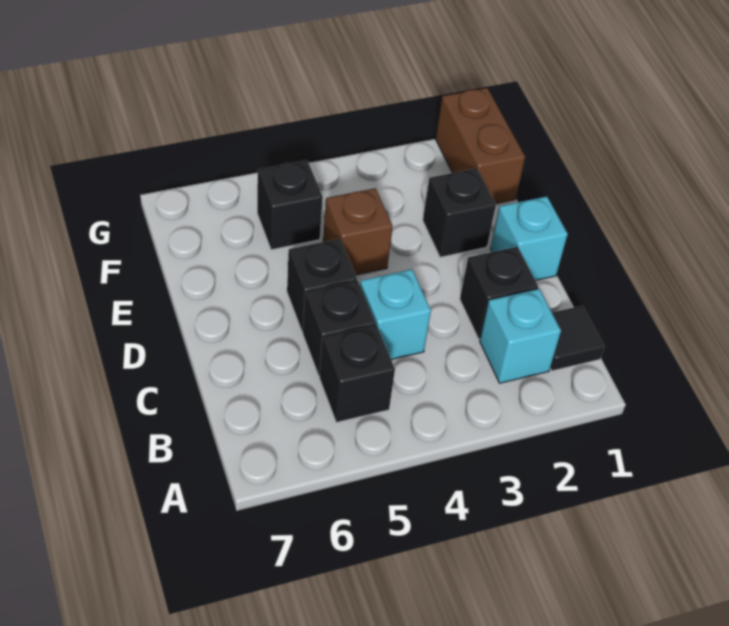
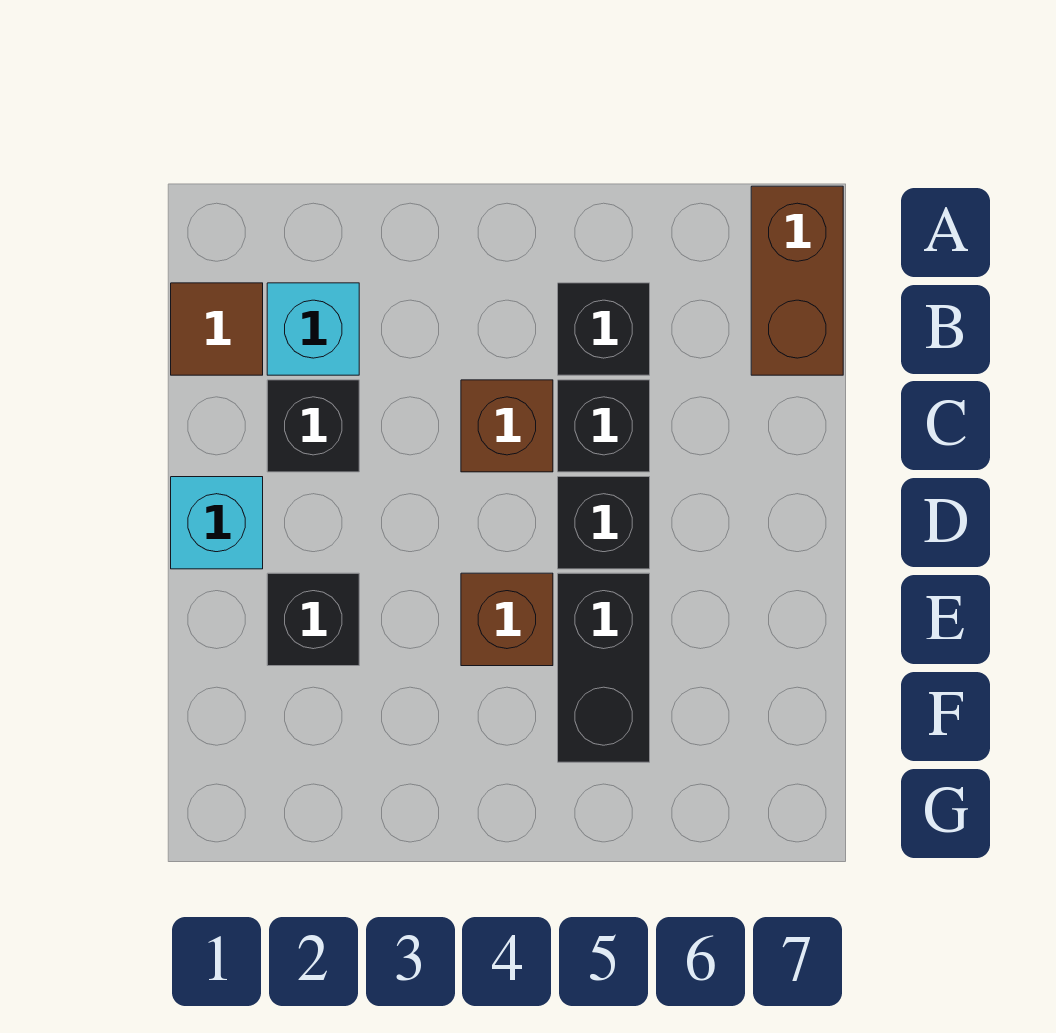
black 1x1 tile [550,306,605,371] -> brown 1x1 tile [171,283,263,375]
cyan 1x1 brick [360,269,431,360] -> brown 1x1 brick [461,380,553,472]
brown 1x2 brick [436,88,525,204] -> brown 1x2 brick moved to [751,186,843,375]
black 1x1 brick [257,160,323,250] -> black 1x2 brick [558,573,650,762]

